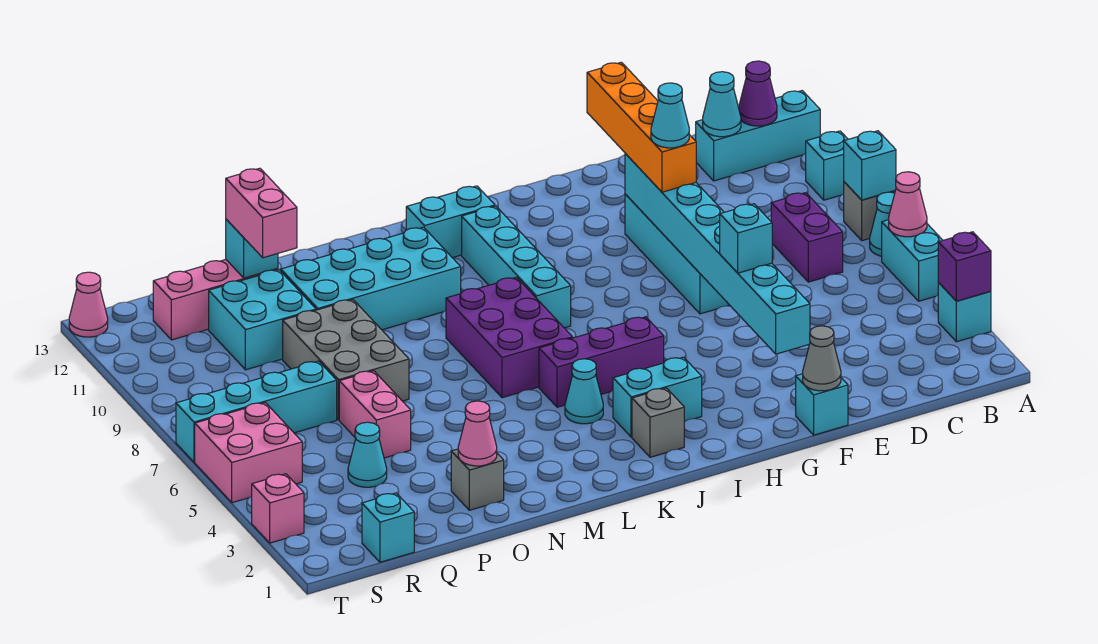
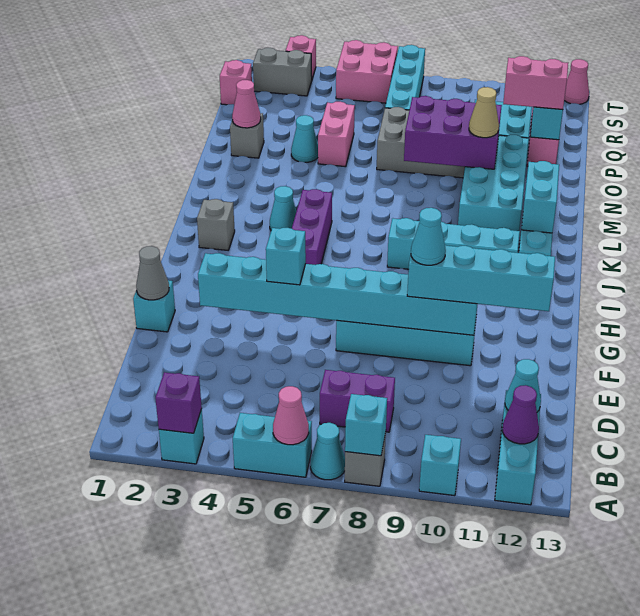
orange 1x4 brick [587,62,696,192] -> cyan 1x4 brick [407,245,555,311]
cyan 1x2 brick [613,357,702,437] -> cyan 1x2 brick moved to [521,161,559,233]
purple 2x3 brick [446,277,573,398] -> purple 2x3 brick moved to [404,96,502,169]
none -> tan 1x1 cone [469,87,499,138]
pink 1x2 brick [339,371,411,458] -> pink 1x2 brick turned to [318,102,355,167]
cyan 1x1 cone [348,422,387,487] -> cyan 1x1 cone moved to [291,115,318,162]
cyan 1x1 brick [362,493,414,562] -> pink 1x1 brick [220,60,252,105]
none -> grey 1x2 brick [253,48,312,96]

